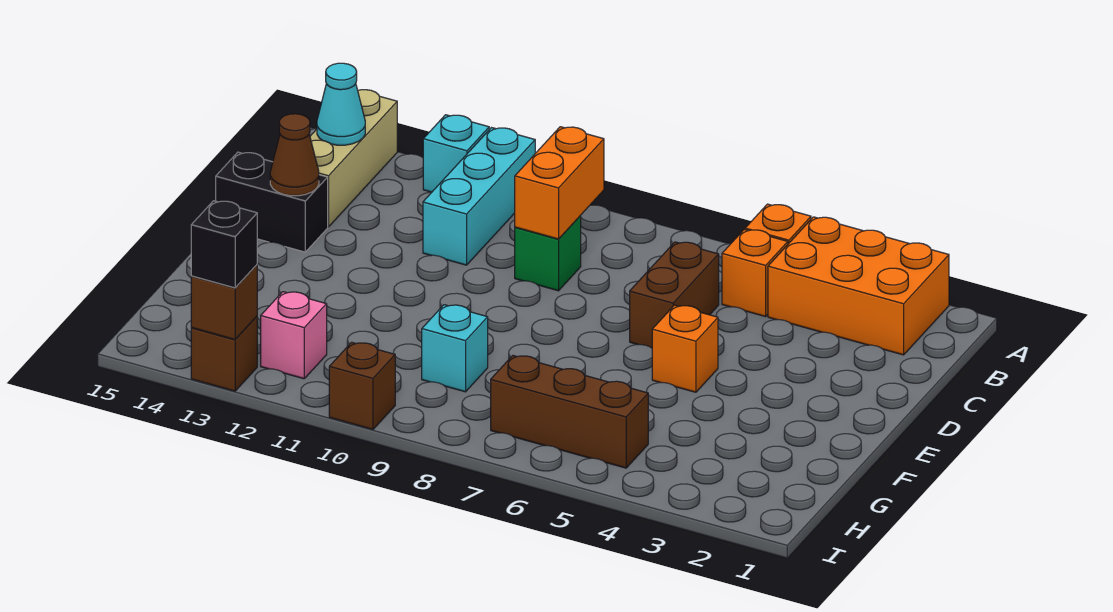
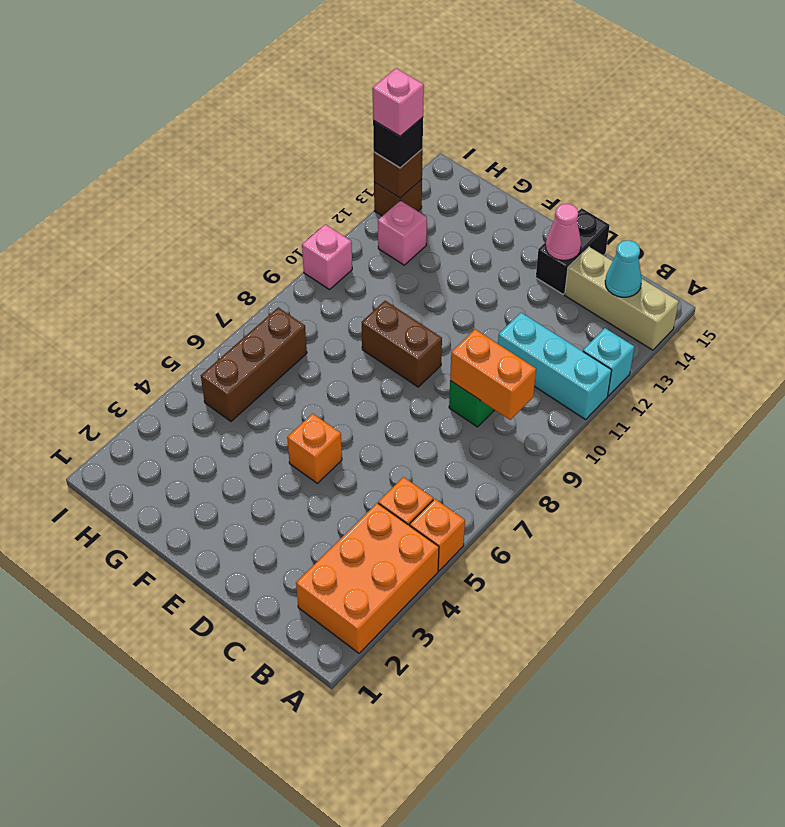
brown 1x2 brick [630,242,719,348] -> brown 1x2 brick moved to [362,301,442,387]
brown 1x1 cone [270,114,319,196] -> pink 1x1 cone [546,204,581,260]
cyan 1x1 brick [422,305,488,392] -> none
brown 1x1 brick [329,342,395,429] -> pink 1x1 brick [302,224,352,290]
none -> pink 1x1 brick [373,68,424,136]

